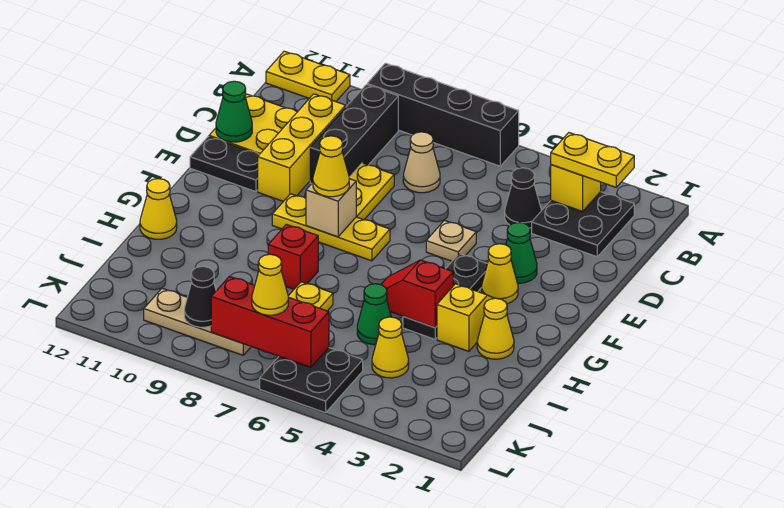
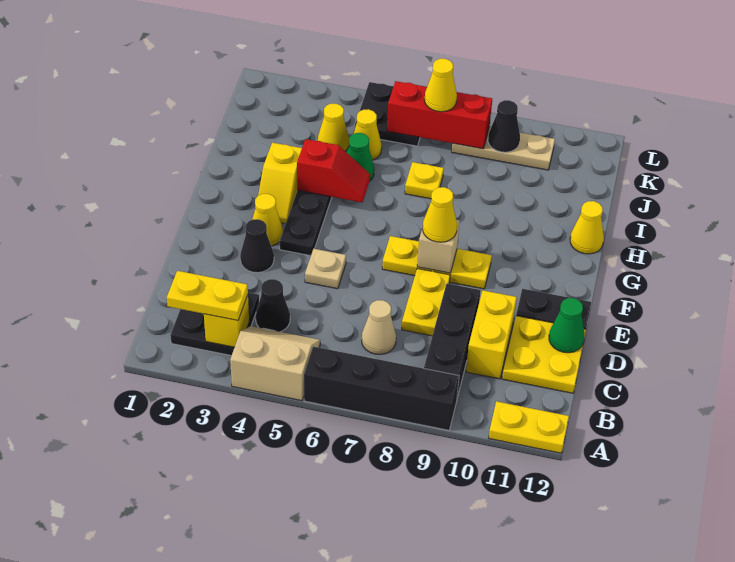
none -> tan 2x2 slope [230,326,320,401]
yellow 1x3 brick [258,94,346,201] -> yellow 1x2 brick [466,291,517,379]
green 1x1 cone [506,222,537,283] -> black 1x1 cone [240,219,274,273]
yellow 1x1 cone [477,298,514,359] -> yellow 1x1 cone moved to [353,109,382,160]
red 1x1 brick [268,224,318,289] -> none

